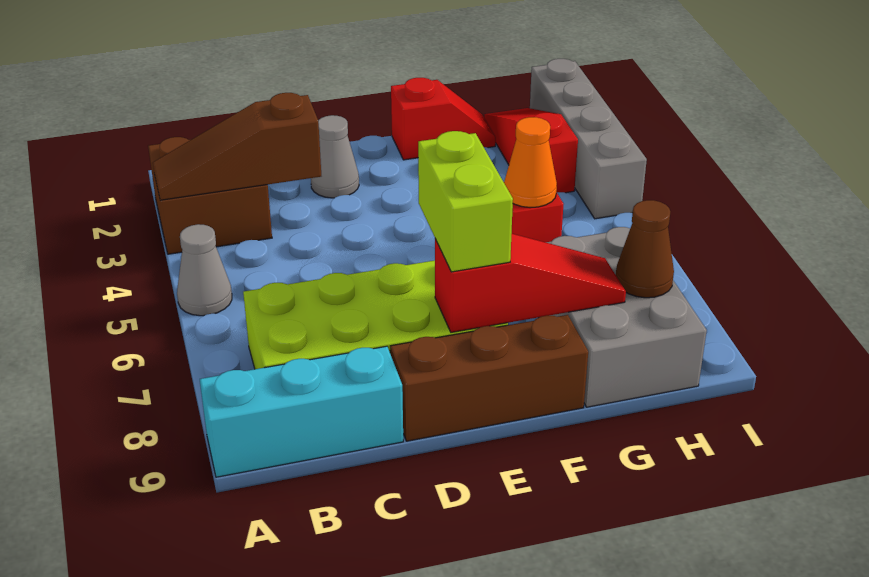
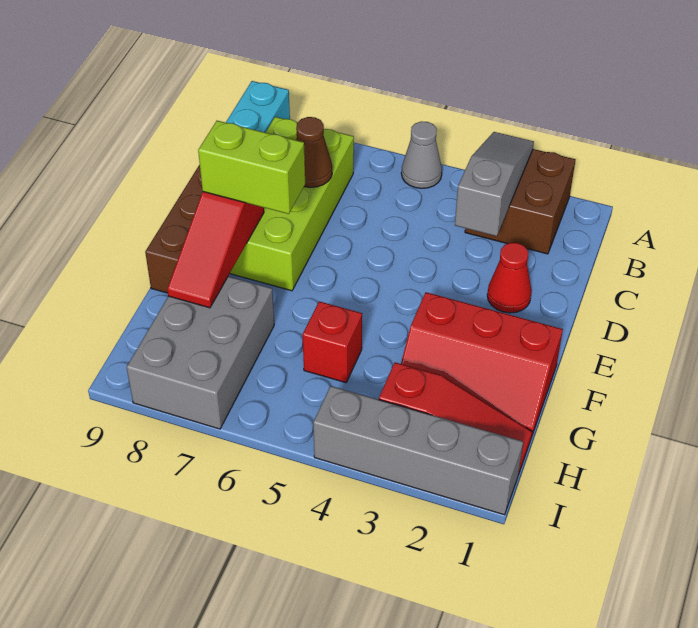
brown 1x3 slope [153,93,321,200] -> grey 1x3 slope [455,132,534,236]
grey 1x1 cone [311,115,359,198] -> red 1x1 cone [487,243,532,313]
red 1x2 slope [391,78,496,160] -> red 2x3 slope [401,292,563,435]
orange 1x1 cone [504,117,557,208] -> none
grey 2x3 brick [546,227,707,407] -> grey 2x3 brick turned to [127,276,274,429]
brown 1x1 cone [616,200,674,298] -> brown 1x1 cone moved to [296,117,332,188]

